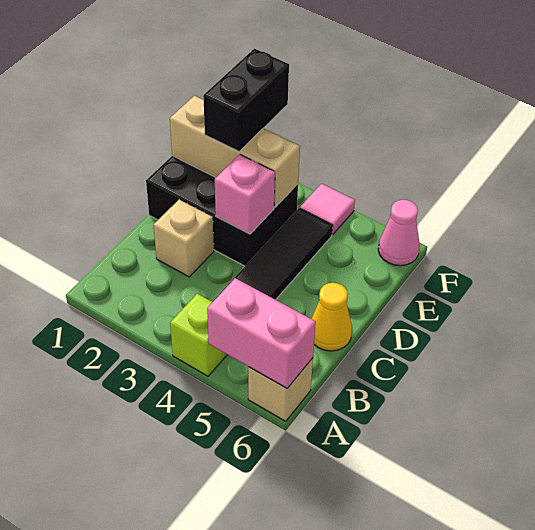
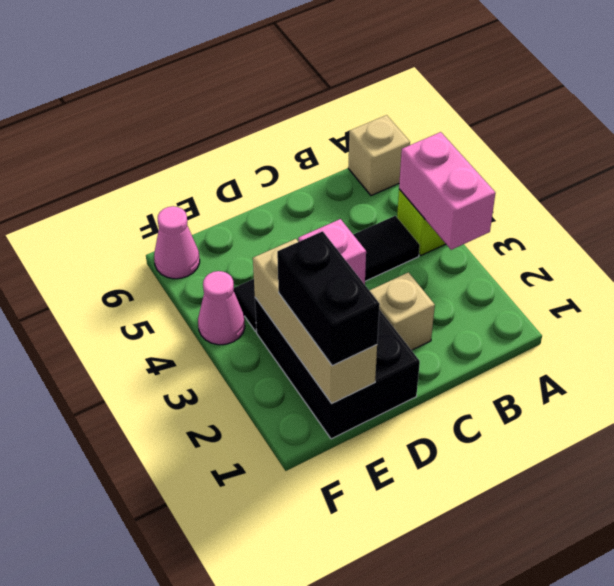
pink 1x2 brick [207,278,316,388] -> pink 1x2 brick moved to [399,132,495,250]
yellow 1x1 cone [312,283,352,351] -> none
black 1x2 brick [203,49,289,152] -> black 1x2 brick turned to [277,231,380,366]
pink 1x1 tile [300,184,355,235] -> pink 1x1 cone [198,271,245,345]

